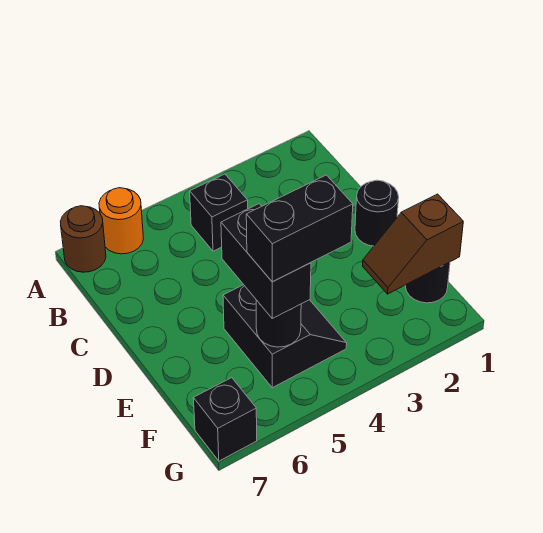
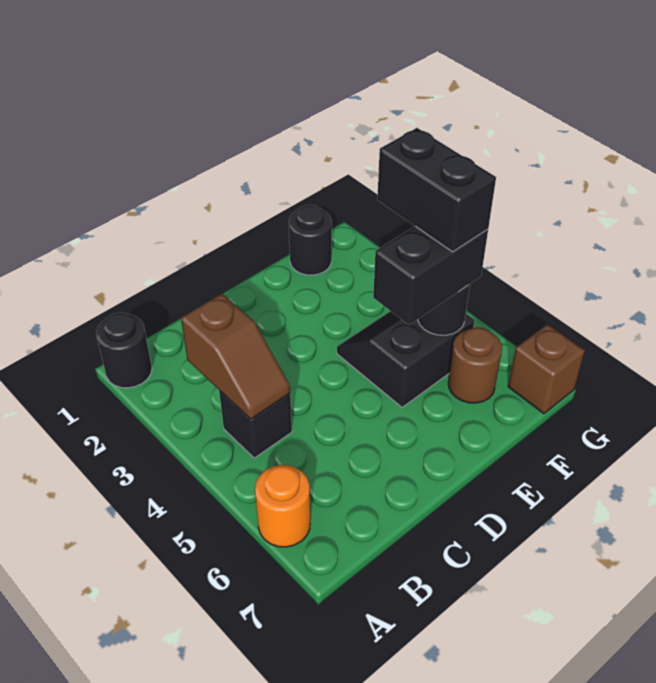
brown 1x1 round brick [60,206,106,272] -> brown 1x1 round brick moved to [448,328,502,403]
black 1x1 round brick [355,180,399,246] -> black 1x1 round brick moved to [96,313,152,388]
brown 1x2 slope [363,194,463,294] -> brown 1x2 slope moved to [181,294,290,419]
black 1x1 brick [193,378,257,461] -> brown 1x1 brick [508,324,585,414]

